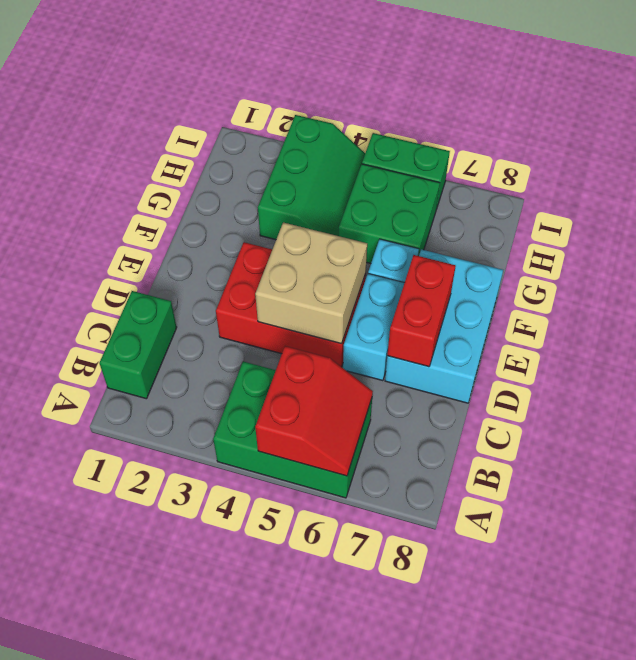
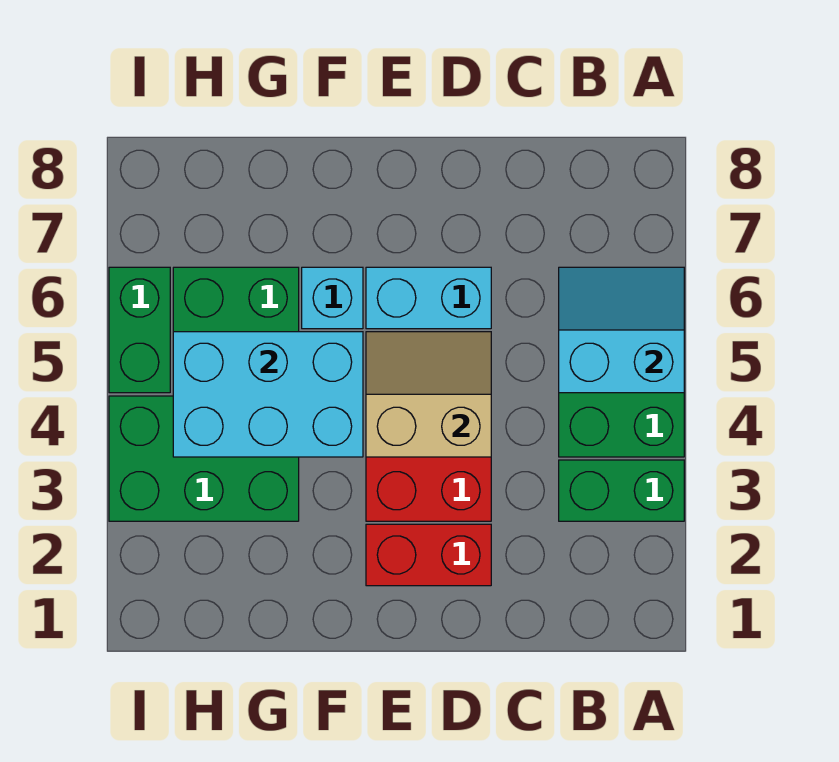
red 2x2 slope [255,346,373,476] -> cyan 2x2 slope [559,267,684,393]
green 1x2 brick [99,291,177,399] -> green 1x2 brick moved to [559,460,684,521]
tan 2x2 brick [255,222,367,344] -> tan 2x2 slope [366,332,491,457]
cyan 2x3 brick [385,249,503,403] -> cyan 2x3 brick moved to [173,332,363,457]
red 1x2 brick [387,255,456,367] -> red 1x2 brick moved to [366,524,491,586]
green 2x3 slope [258,115,365,240] -> green 2x3 brick [109,396,299,521]

